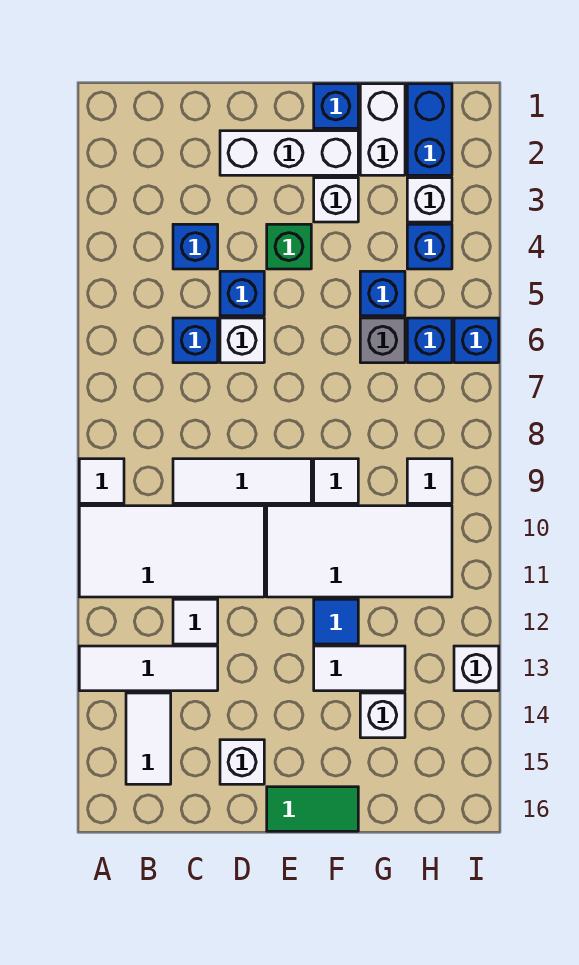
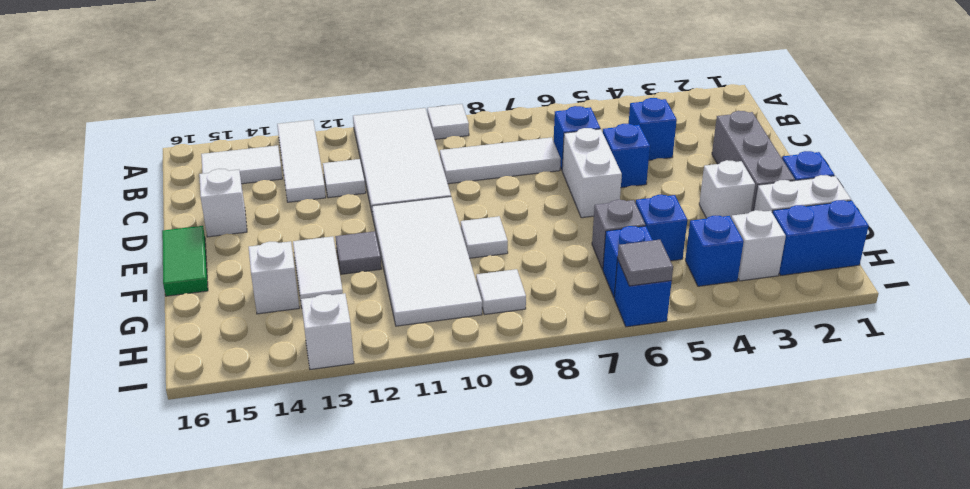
white 1x3 tile [173,459,311,503] -> white 1x3 tile turned to [440,137,561,184]
white 1x3 brick [220,131,358,175] -> grey 1x3 brick [712,111,795,212]
white 1x1 brick [220,318,264,363] -> white 1x2 brick [562,128,622,218]
green 1x1 brick [267,224,311,269] -> none
blue 1x1 tile [314,599,358,644] -> grey 1x1 tile [335,231,382,274]
none -> grey 1x1 tile [618,240,673,286]

